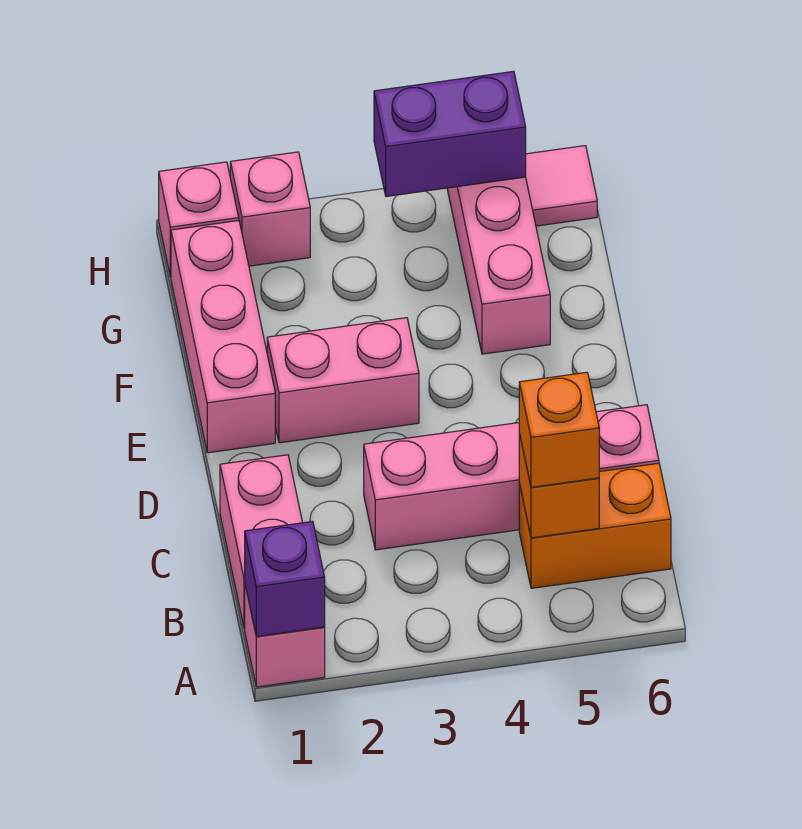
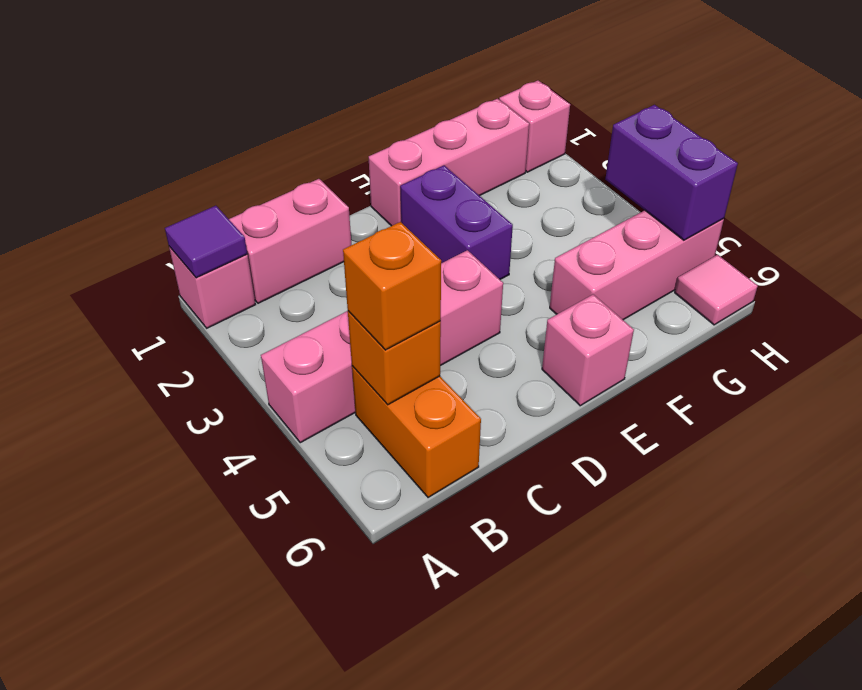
purple 1x1 brick [245,521,325,637] -> purple 1x1 tile [165,206,247,278]
pink 1x4 brick [364,405,659,550] -> pink 1x4 brick turned to [261,250,503,443]
pink 1x2 brick [267,318,419,443] -> purple 1x2 brick [400,165,513,279]
pink 1x1 brick [230,152,310,266] -> pink 1x1 brick moved to [542,294,634,406]

